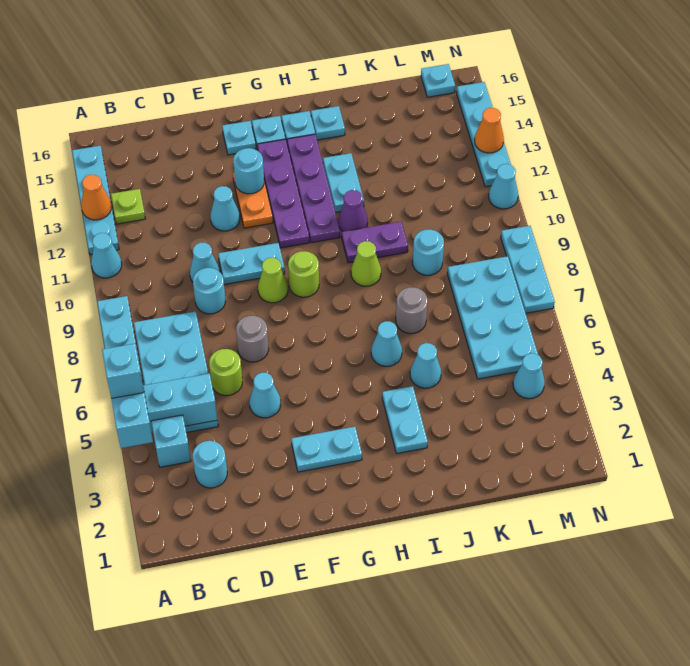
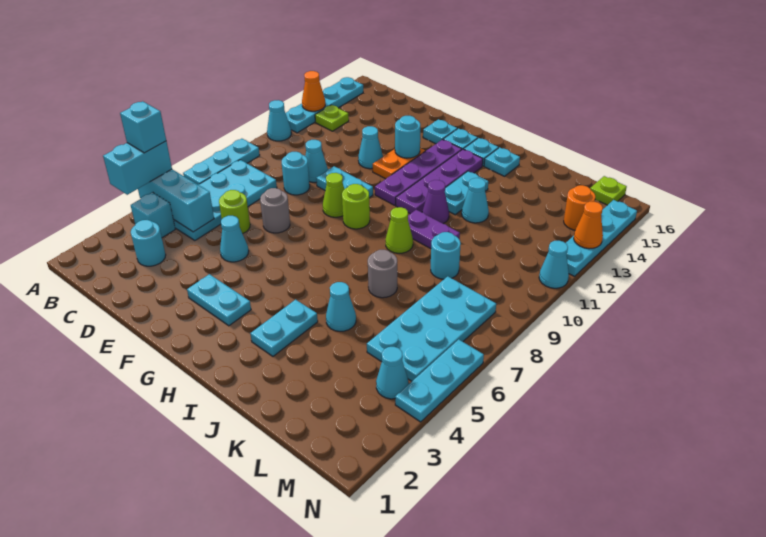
cyan 1x1 cone [371,321,402,366] -> cyan 1x1 cone moved to [462,178,489,223]
none -> orange 1x1 round brick [564,185,595,230]
cyan 1x1 plate [421,64,455,97] -> lime 1x1 plate [590,176,627,205]
cyan 1x3 plate [501,226,555,313] -> cyan 1x3 plate moved to [395,339,484,422]

